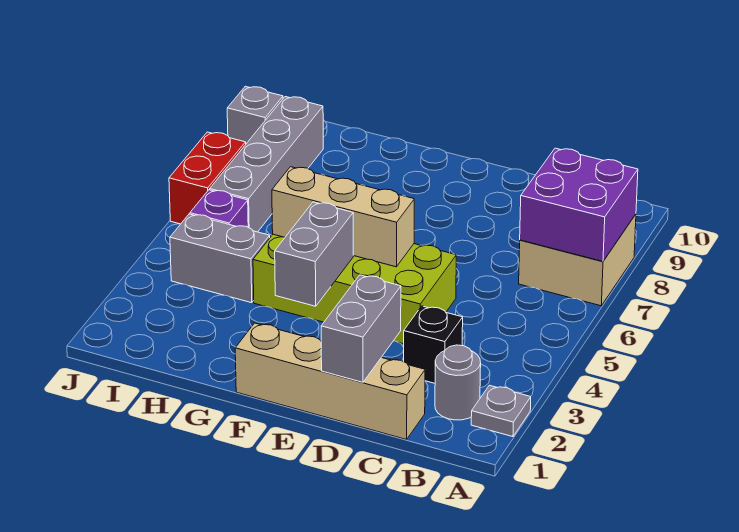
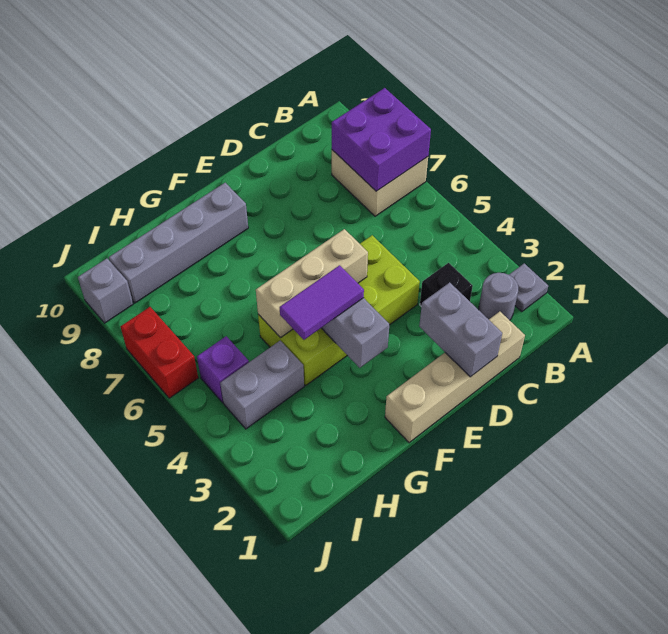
none -> purple 1x2 tile [280,265,364,340]
grey 1x4 brick [210,97,323,232] -> grey 1x4 brick turned to [109,183,248,303]

